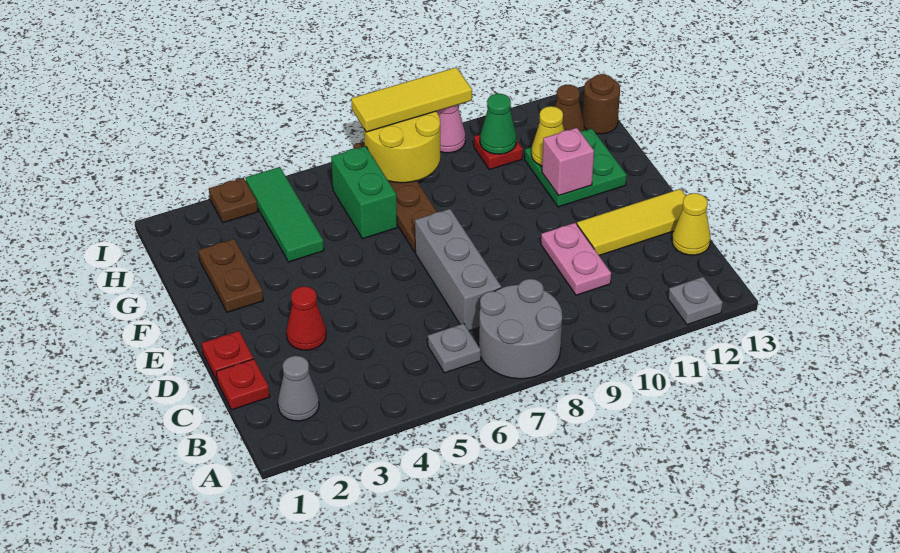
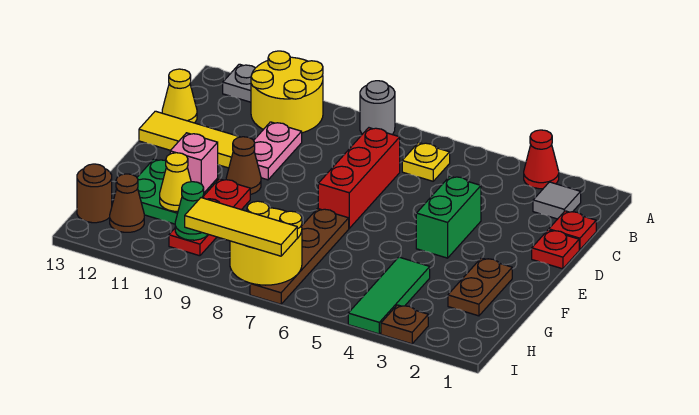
grey 2x2 round brick [479,279,562,379] -> grey 1x1 round brick [360,81,395,134]
none -> yellow 2x2 round brick [251,51,323,133]
grey 1x1 cone [278,356,319,421] -> grey 1x1 tile [533,182,581,219]
grey 1x1 plate [428,323,481,373] -> yellow 1x1 plate [402,143,450,181]
grey 1x3 brick [415,209,501,331] -> red 1x3 brick [318,128,400,228]
red 1x1 cone [286,286,326,350] -> red 1x1 cone moved to [524,130,559,189]
none -> brown 1x1 cone [226,137,261,195]
green 1x2 brick [331,146,397,239] -> green 1x2 brick moved to [416,176,481,258]
red 1x1 plate [474,135,523,170] -> red 1x3 plate [169,179,250,256]
pink 1x1 cone [436,105,465,153] -> none

